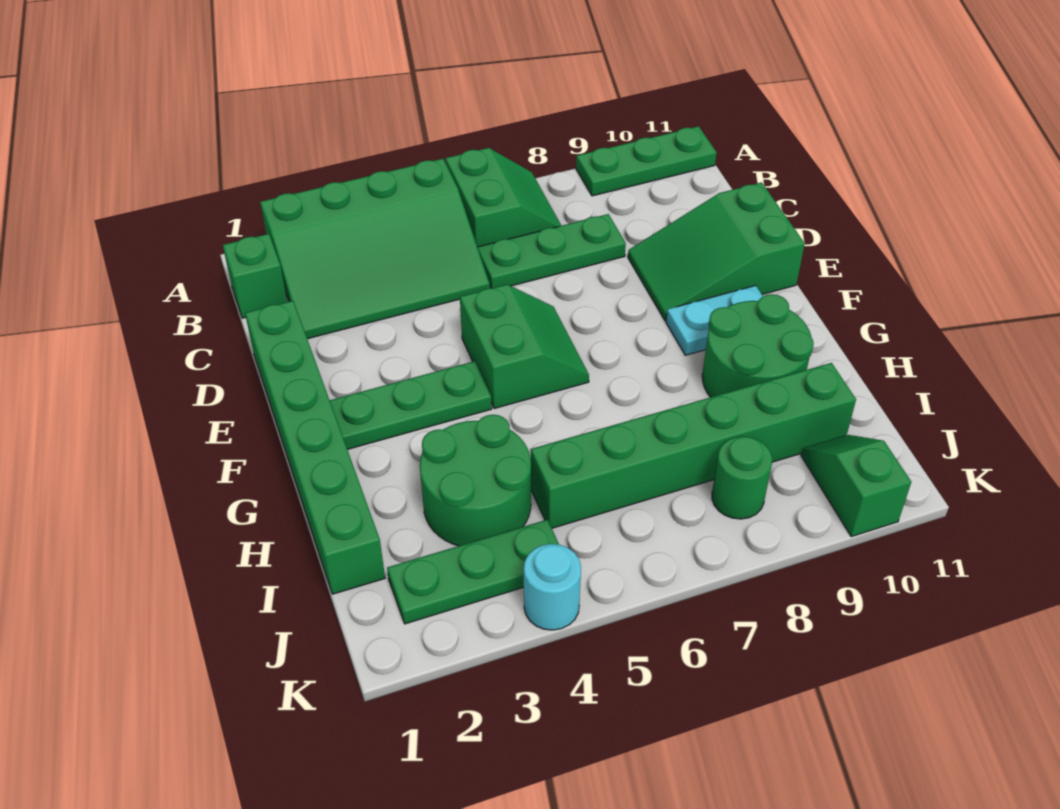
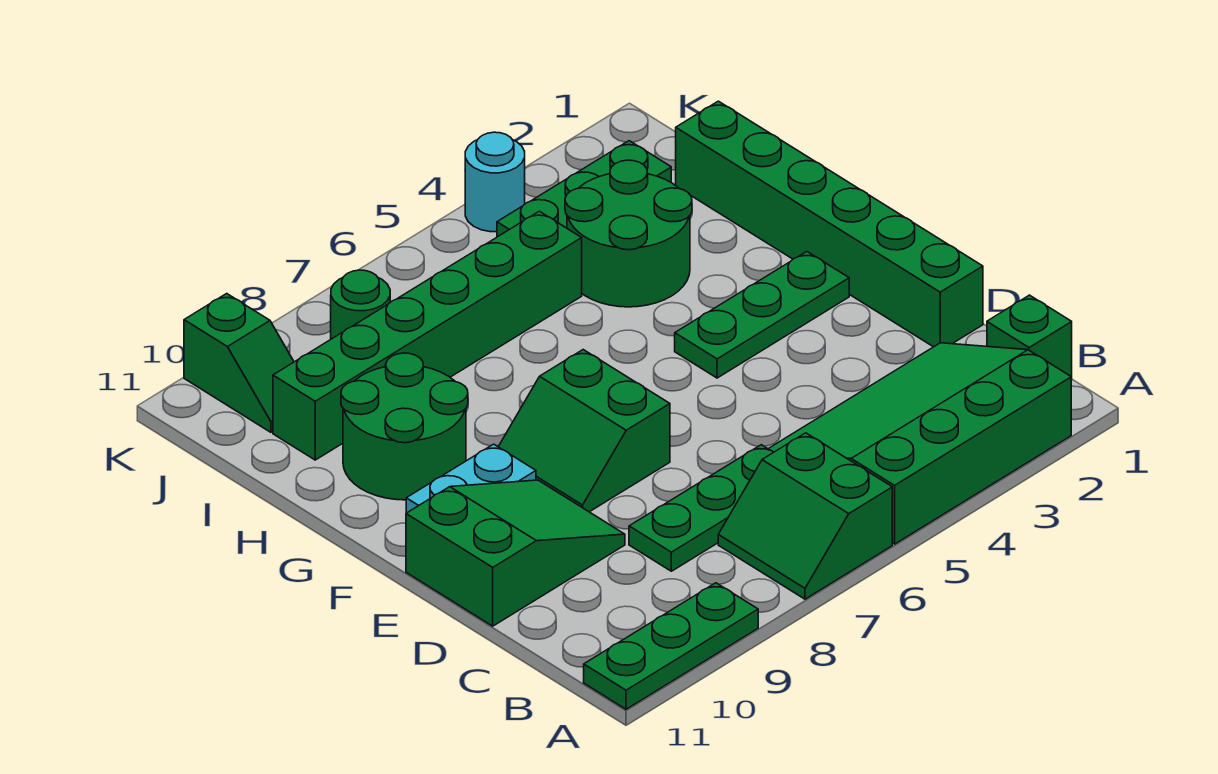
green 2x2 slope [460,285,589,409] -> green 2x2 slope moved to [498,350,670,512]

